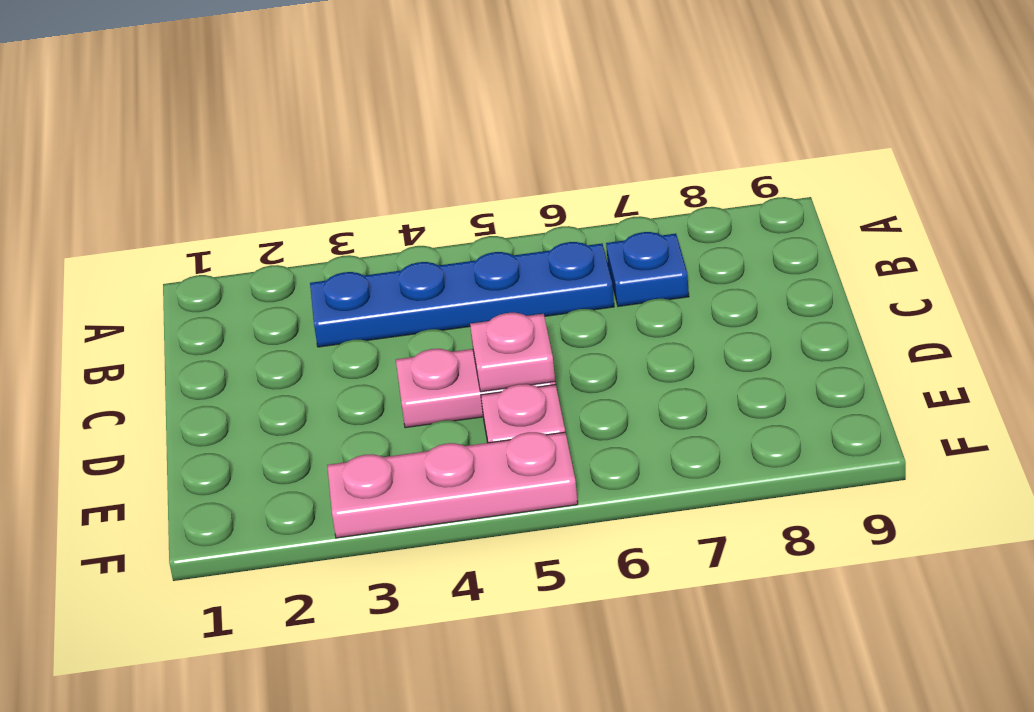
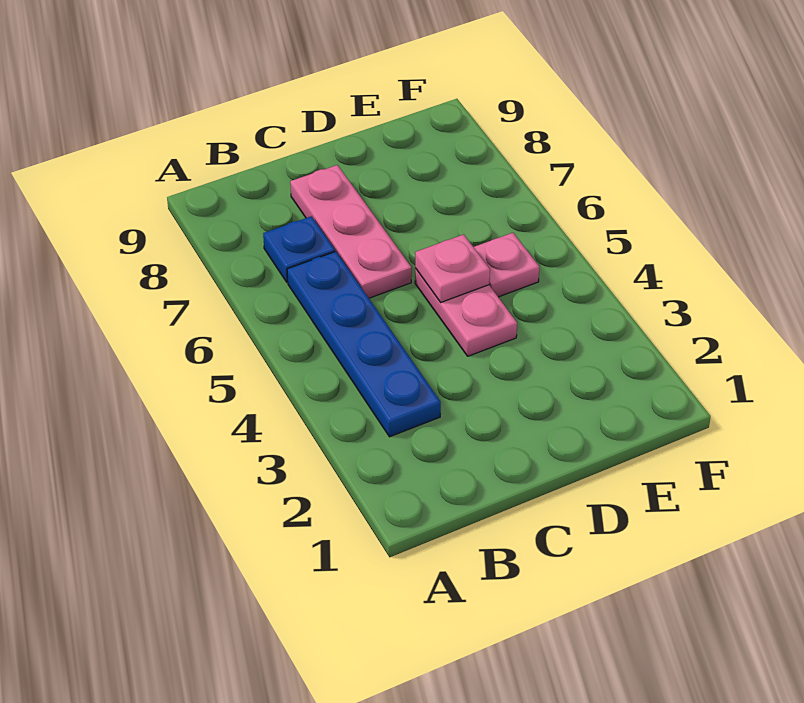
pink 1x3 plate [327,432,578,538] -> pink 1x3 plate moved to [290,165,412,298]

